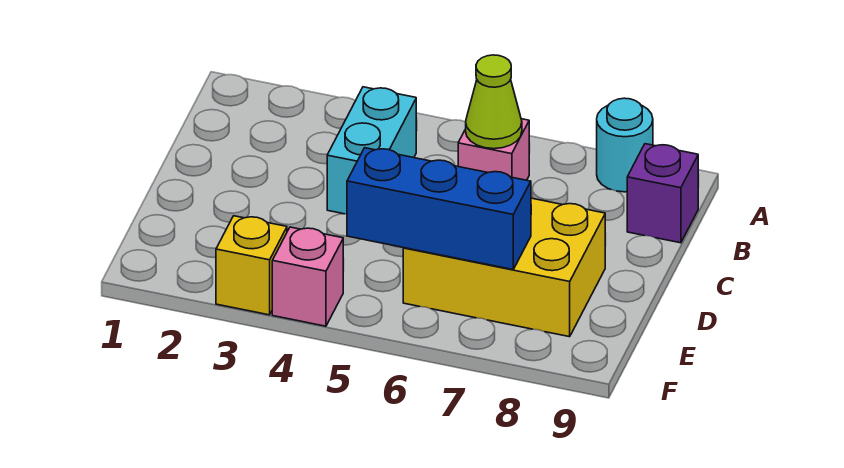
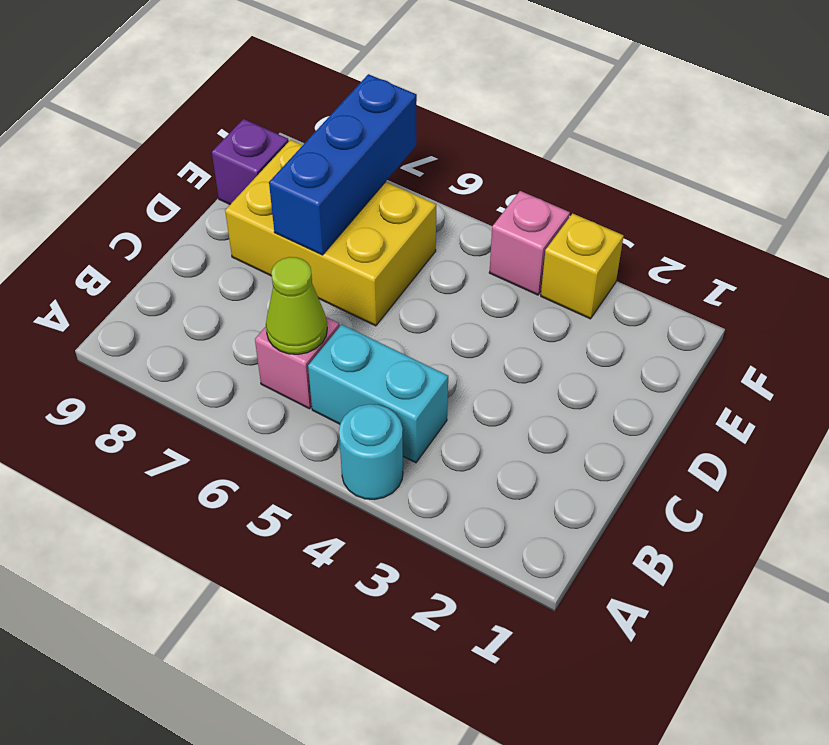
cyan 1x1 round brick [597,98,653,192] -> cyan 1x1 round brick moved to [339,404,403,499]
cyan 1x2 brick [327,87,416,214] -> cyan 1x2 brick turned to [308,325,448,463]
purple 1x1 brick [627,144,698,243] -> purple 1x1 brick moved to [212,119,289,204]
blue 1x3 brick [347,148,531,270] -> blue 1x3 brick turned to [269,74,417,255]

